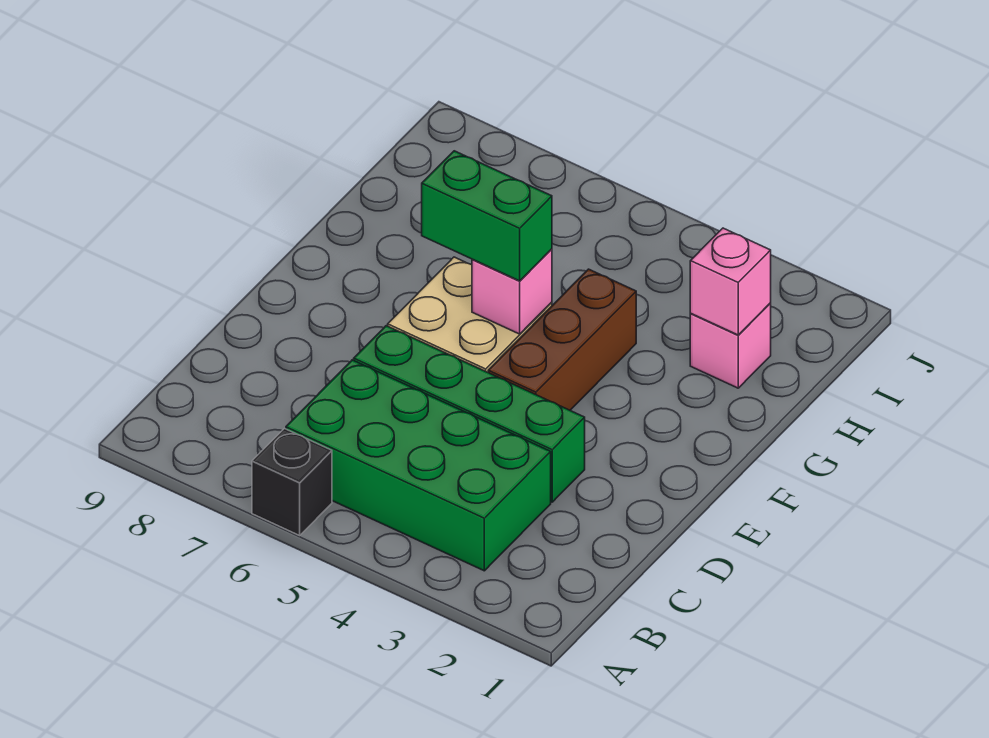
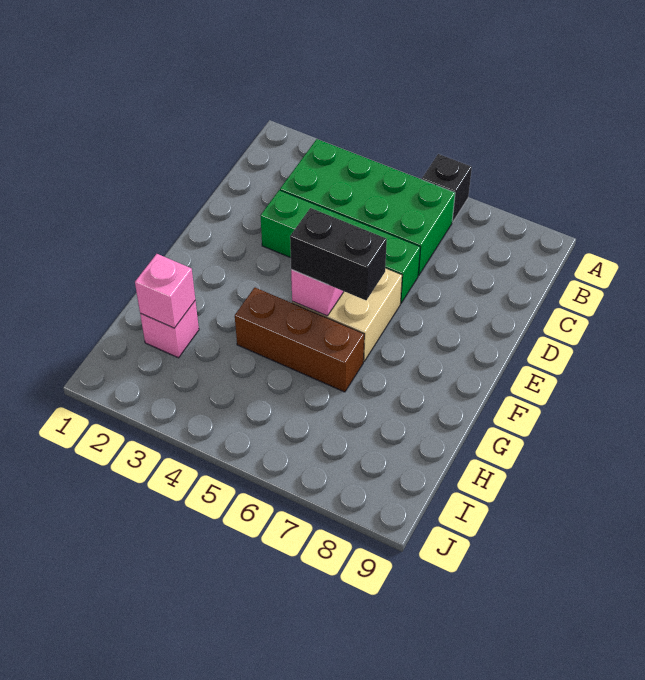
brown 1x3 brick [488,269,636,410] -> brown 1x3 brick turned to [235,288,364,392]
green 1x2 brick [422,151,552,281] -> black 1x2 brick [290,208,387,300]

